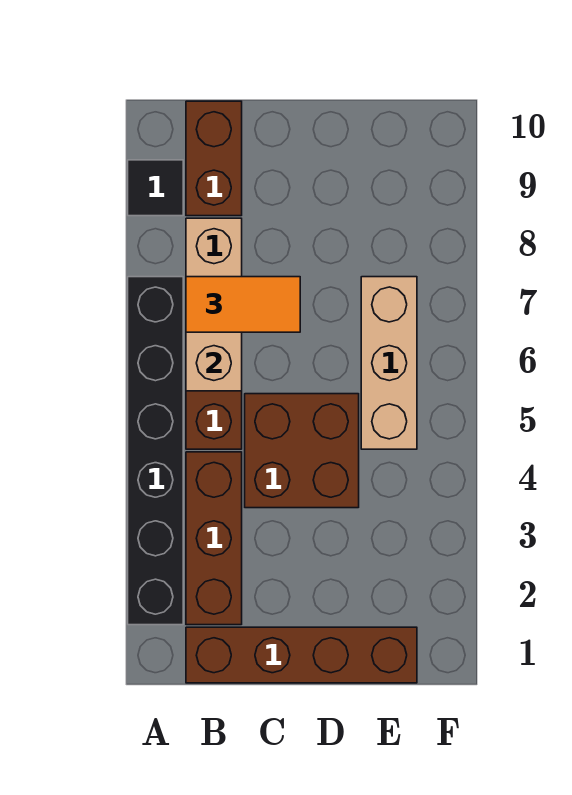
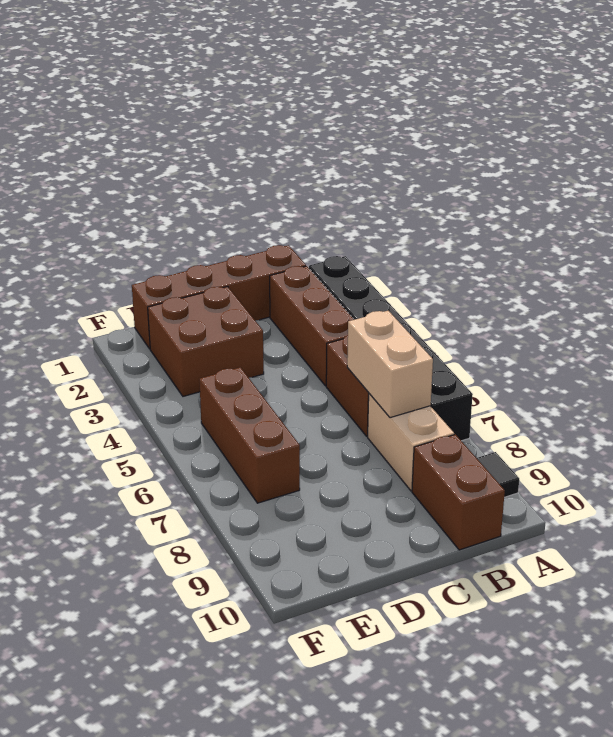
orange 1x2 tile [186,277,300,332] -> none
brown 2x2 brick [245,394,359,508] -> brown 2x2 brick moved to [148,287,264,396]
tan 1x3 brick [361,277,417,449] -> brown 1x3 brick [199,367,300,503]

